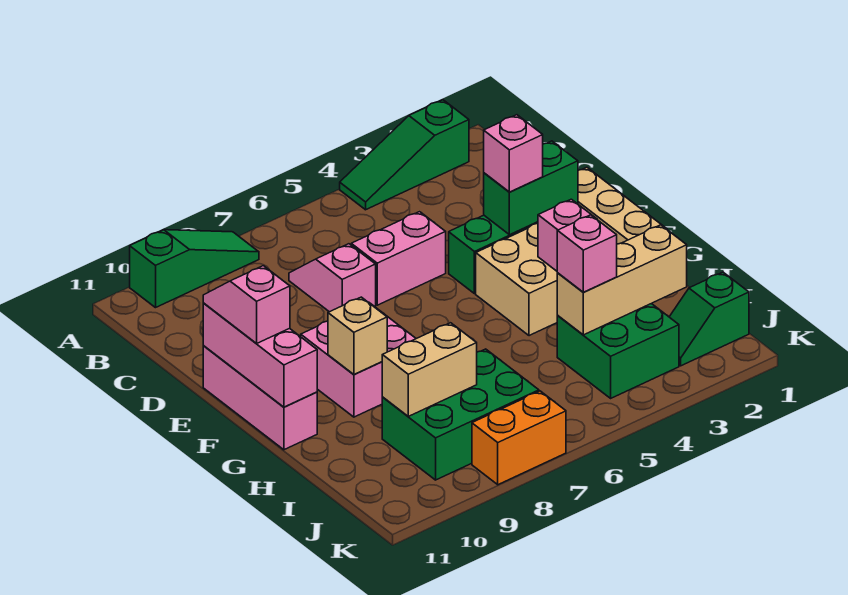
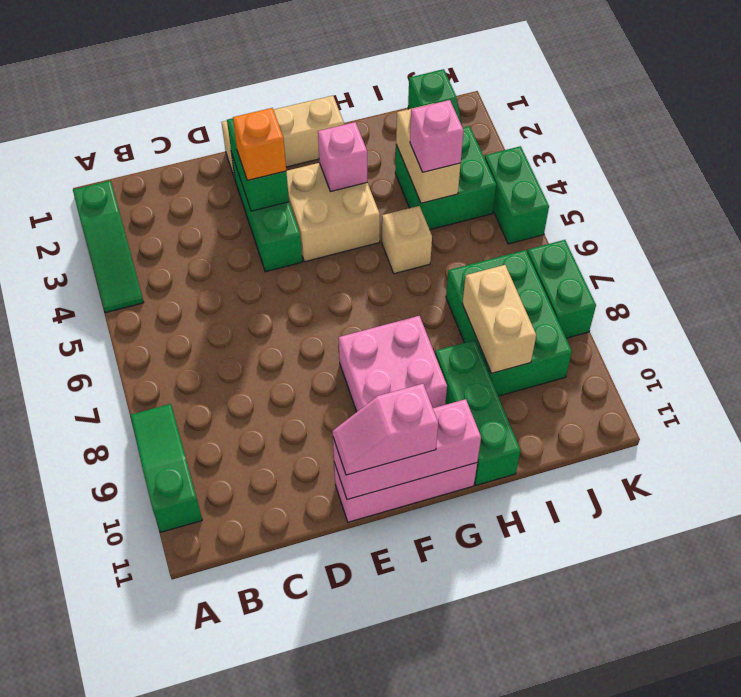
pink 1x2 slope [289,244,376,312] -> none
pink 1x2 brick [351,212,446,305] -> none
pink 1x1 brick [484,115,543,192] -> orange 1x1 brick [233,108,286,180]
tan 1x1 brick [328,297,387,375] -> tan 1x1 brick moved to [382,206,432,274]
none -> green 1x3 brick [435,340,521,485]
tan 1x3 brick [557,225,687,335] -> tan 1x2 brick [396,103,461,203]
none -> green 1x2 brick [485,146,549,244]
orange 1x2 brick [472,391,566,485] -> green 1x2 brick [527,240,596,338]

